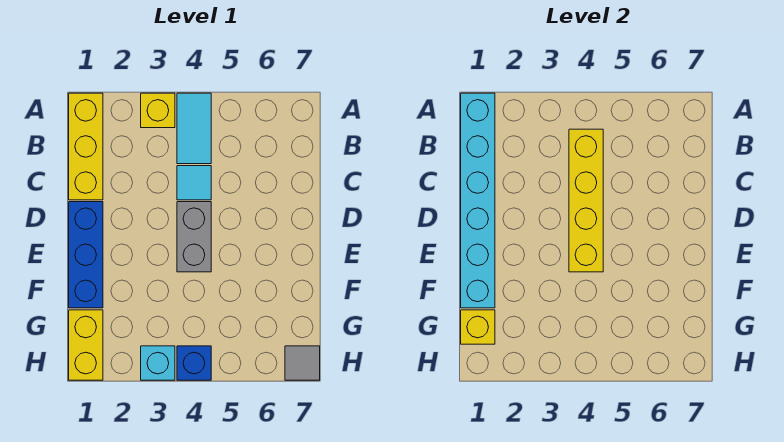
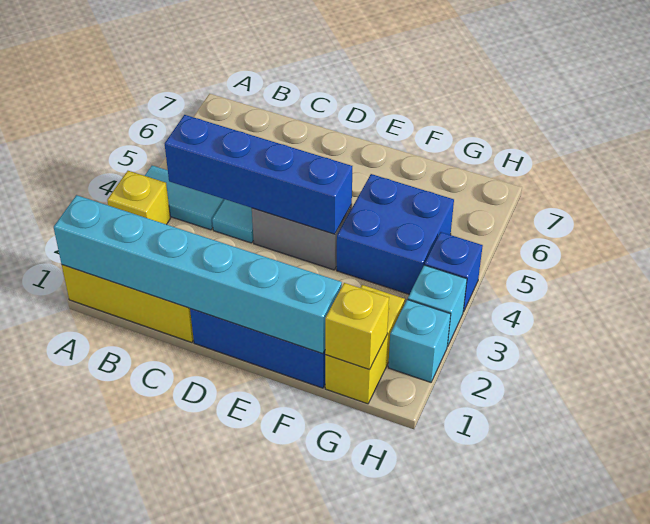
yellow 1x4 brick [569,129,603,272] -> blue 1x4 brick [165,115,352,234]
none -> blue 2x2 brick [337,174,454,294]
yellow 1x2 brick [69,310,103,380] -> yellow 1x2 brick turned to [325,285,405,404]
none -> cyan 1x1 brick [388,299,451,382]
grey 1x1 tile [285,346,320,380] -> none

